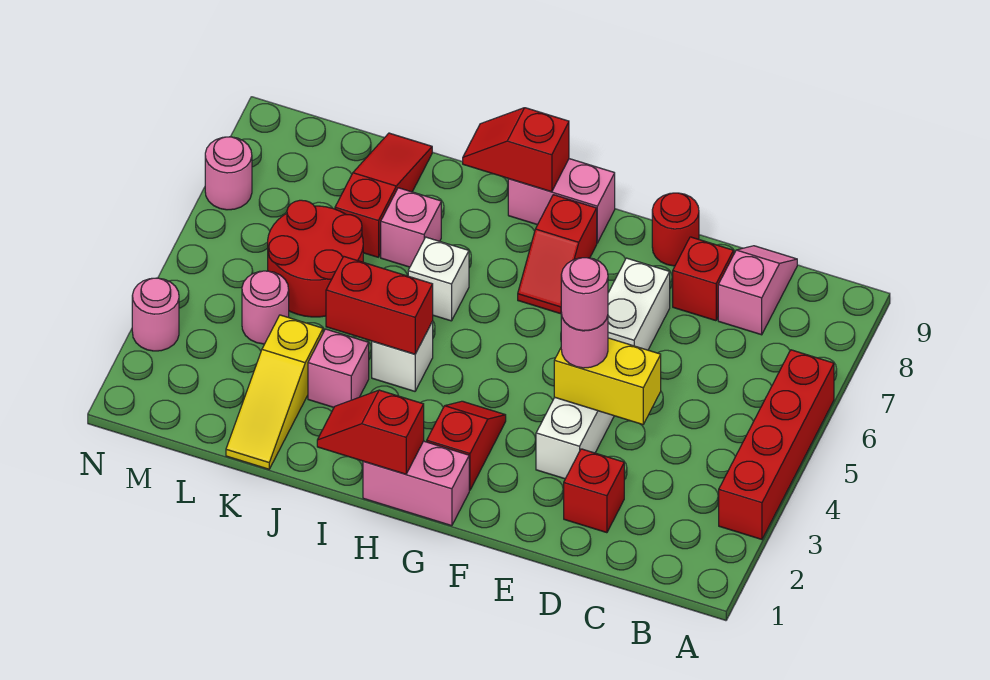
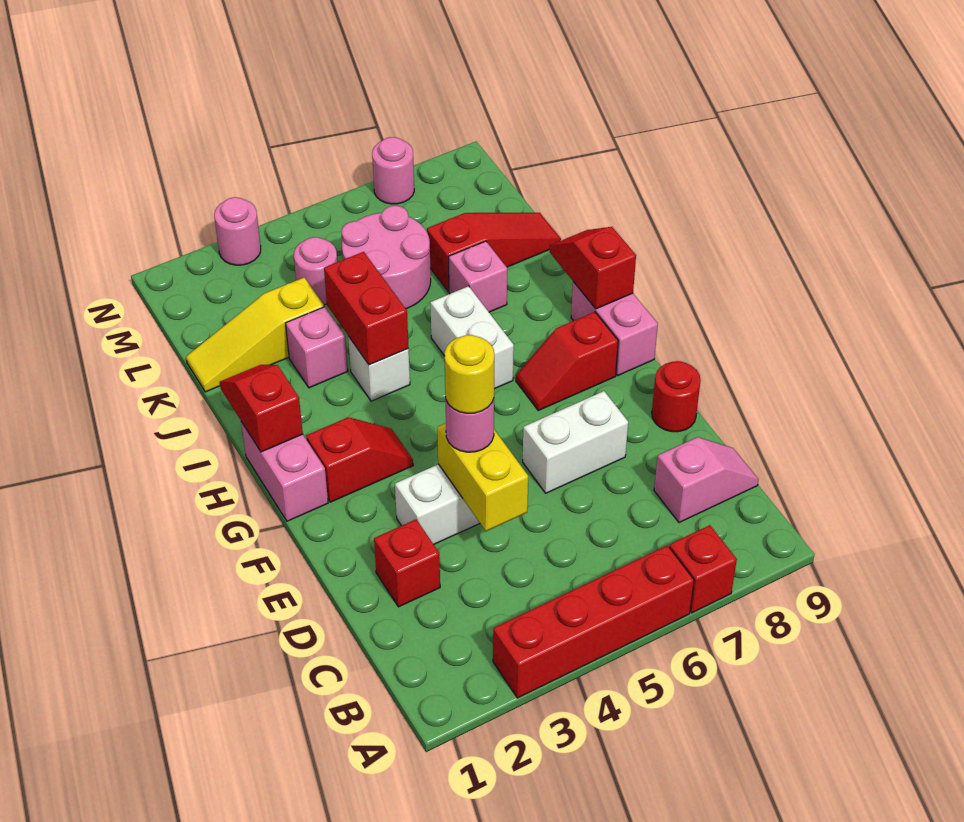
red 1x1 brick [673,237,734,321] -> red 1x1 brick moved to [669,525,737,613]
pink 1x1 round brick [561,258,608,331] -> yellow 1x1 round brick [444,335,494,413]
white 1x1 brick [408,237,469,321] -> white 1x2 brick [430,286,514,389]
red 2x2 round brick [268,200,363,317] -> pink 2x2 round brick [341,206,431,309]

